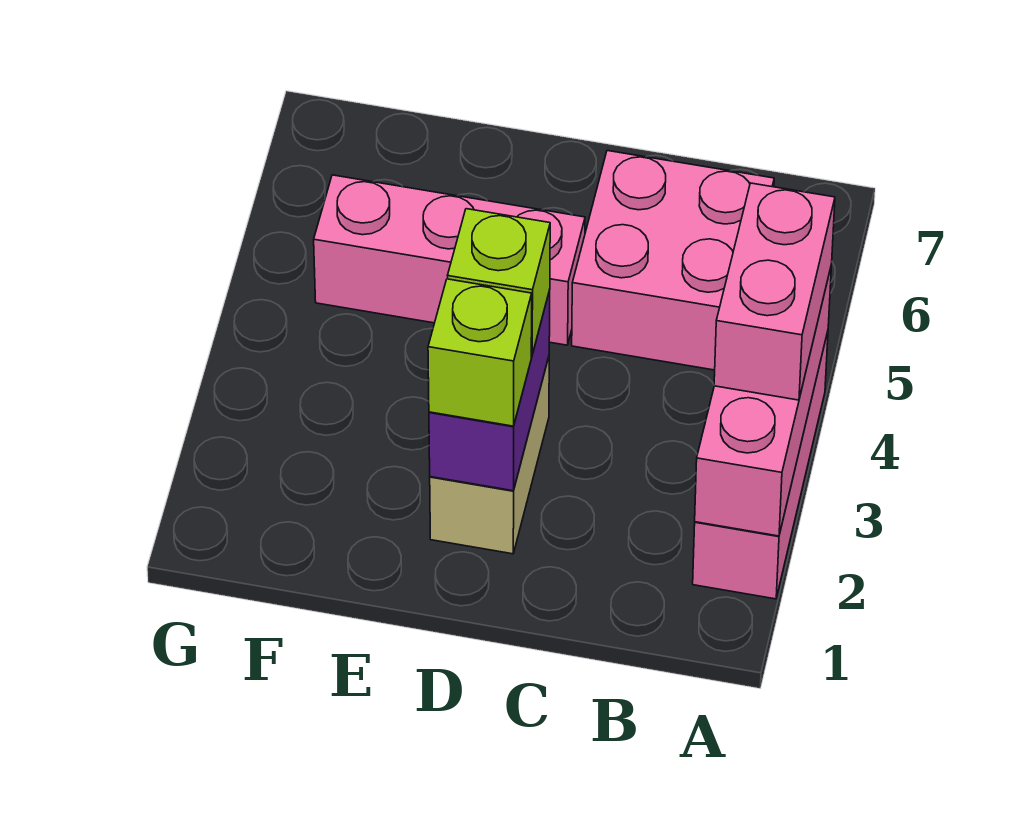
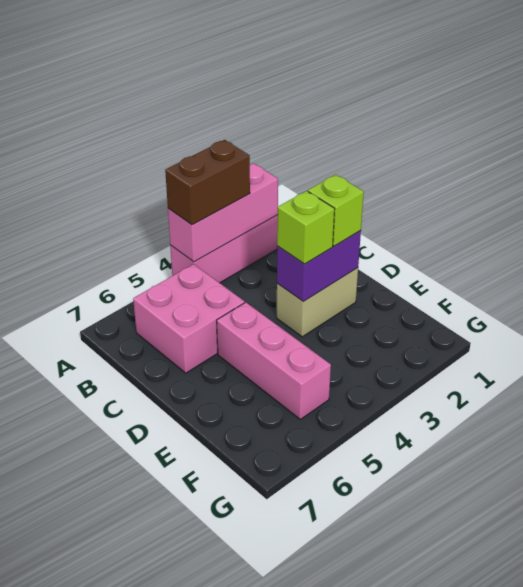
pink 1x2 brick [714,183,835,400] -> brown 1x2 brick [165,140,250,225]

